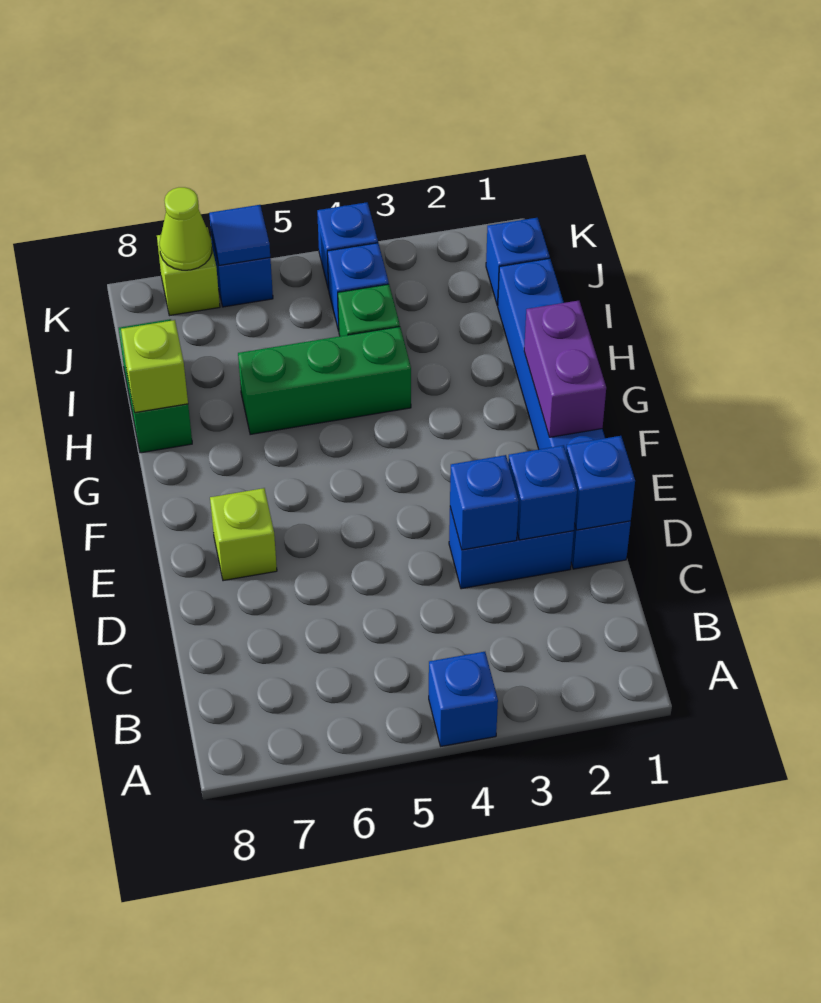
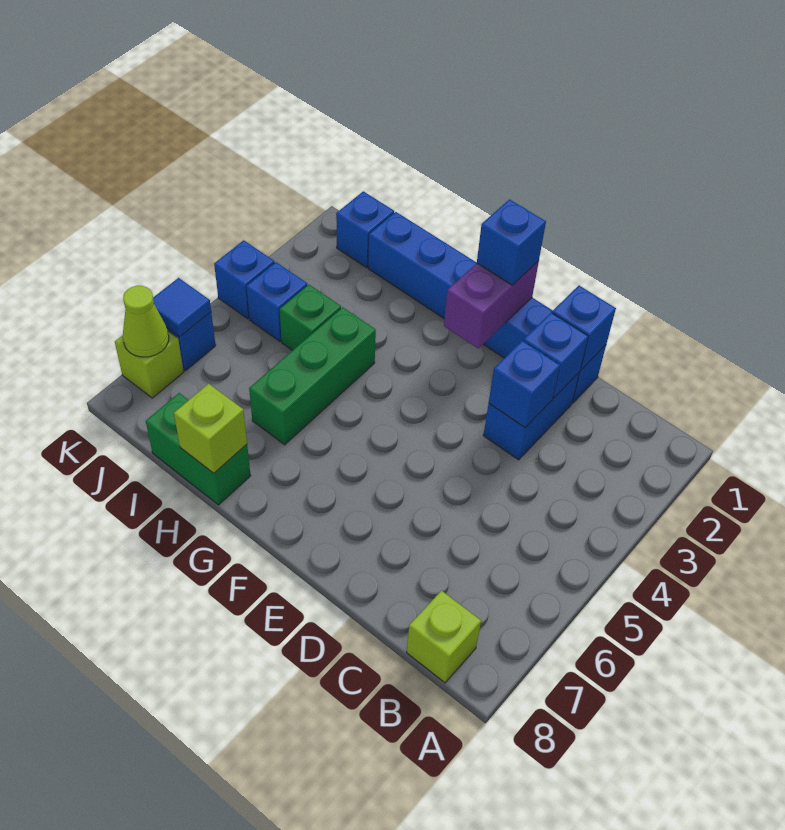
blue 1x1 brick [429,652,498,746] -> blue 1x1 brick moved to [477,199,546,285]
lime 1x1 brick [210,488,277,581] -> lime 1x1 brick moved to [407,591,481,683]
purple 1x2 brick [524,301,606,437] -> purple 1x2 brick turned to [444,261,539,348]

